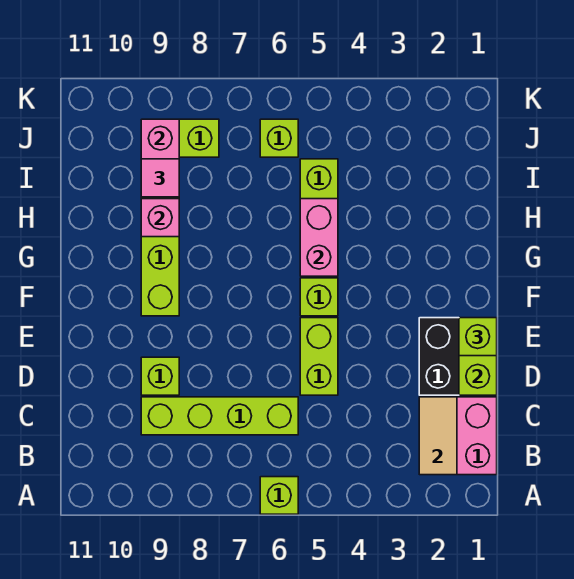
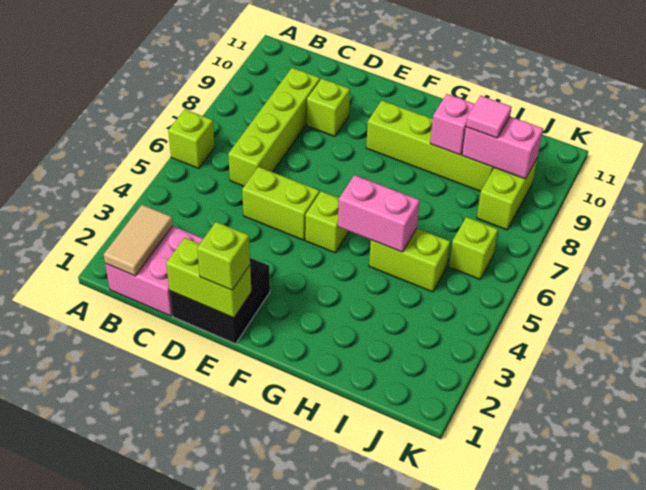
tan 1x2 tile [419,397,457,475] -> tan 1x2 tile turned to [104,205,173,276]

